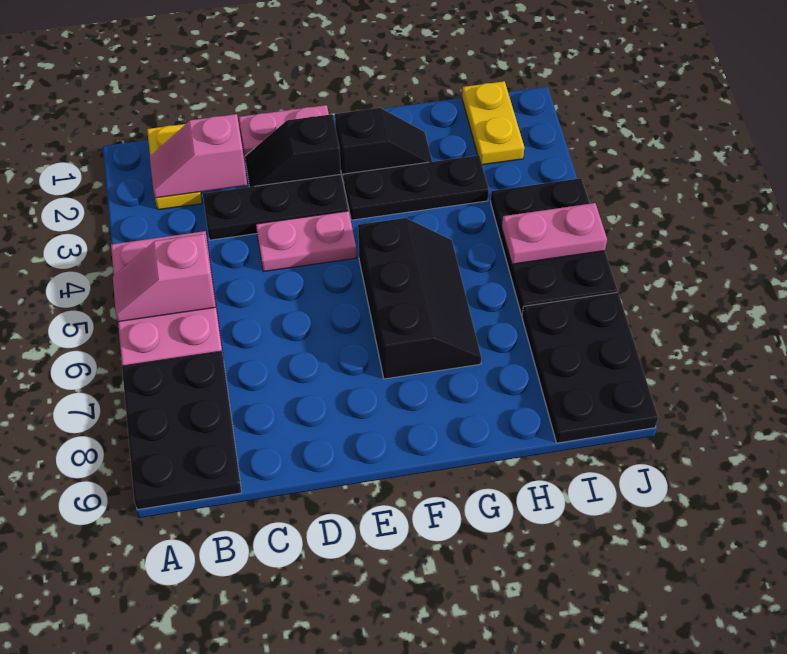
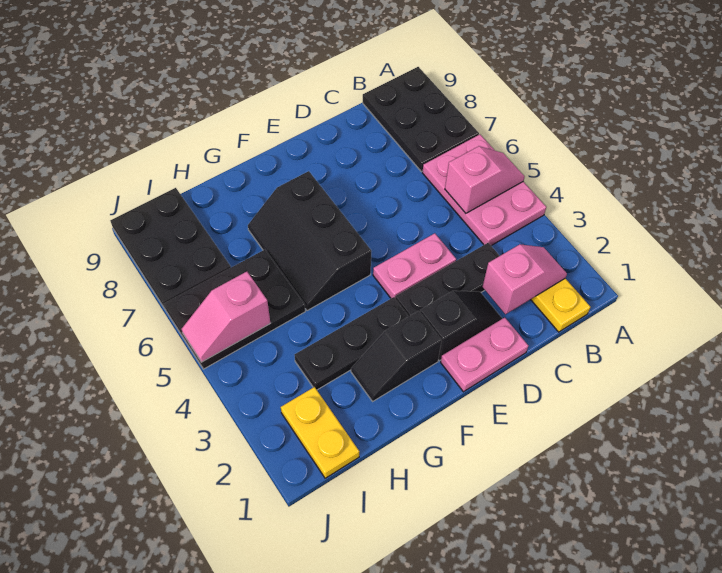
black 2x3 plate [491,178,617,315] -> black 2x3 plate turned to [164,250,305,369]
pink 1x2 plate [502,203,607,264] -> pink 1x2 slope [182,272,270,362]

